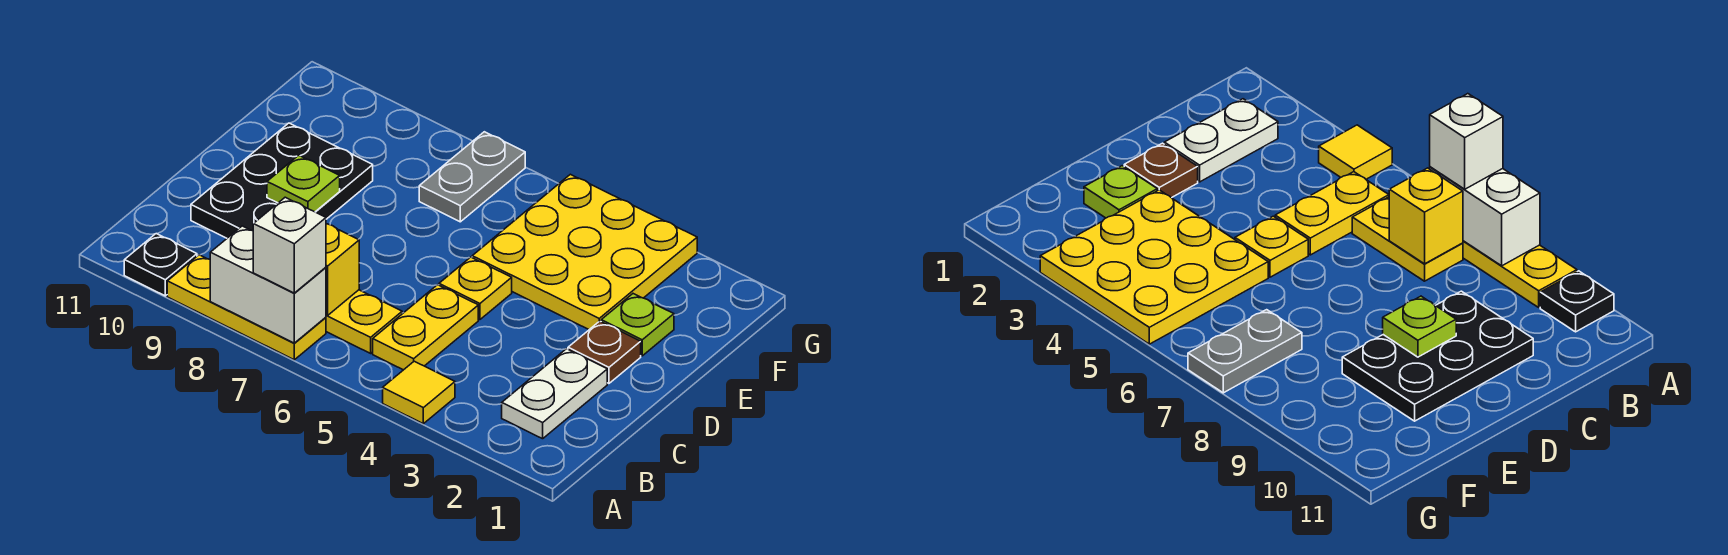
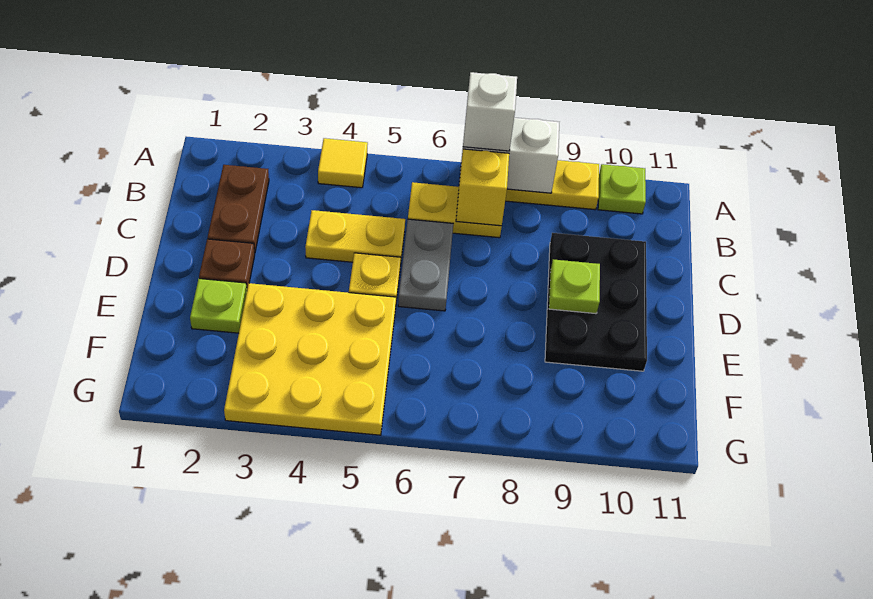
black 1x1 plate [124,234,197,296] -> lime 1x1 plate [598,164,646,214]
white 1x2 plate [502,349,607,439] -> brown 1x2 plate [208,165,269,252]
yellow 1x2 plate [373,285,478,370] -> yellow 1x2 plate turned to [305,210,405,266]
grey 1x2 plate [419,132,525,222] -> grey 1x2 plate moved to [398,219,453,311]

